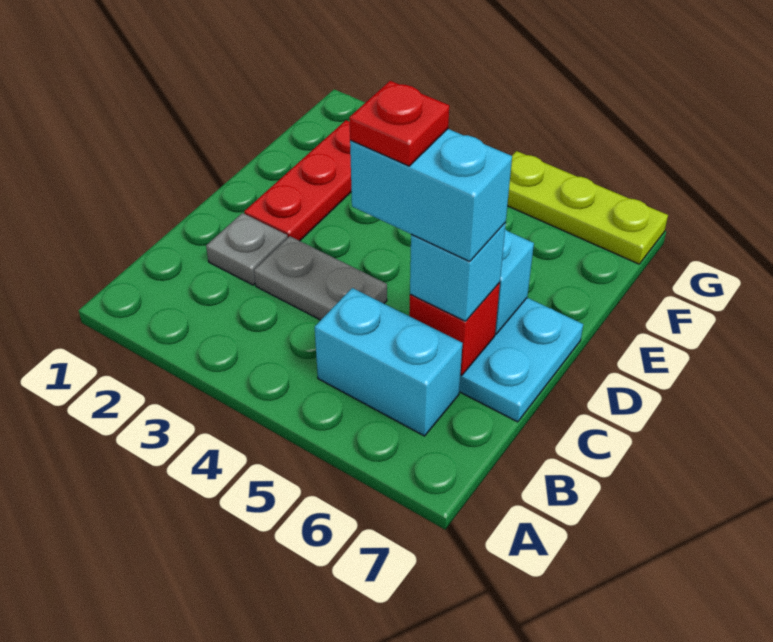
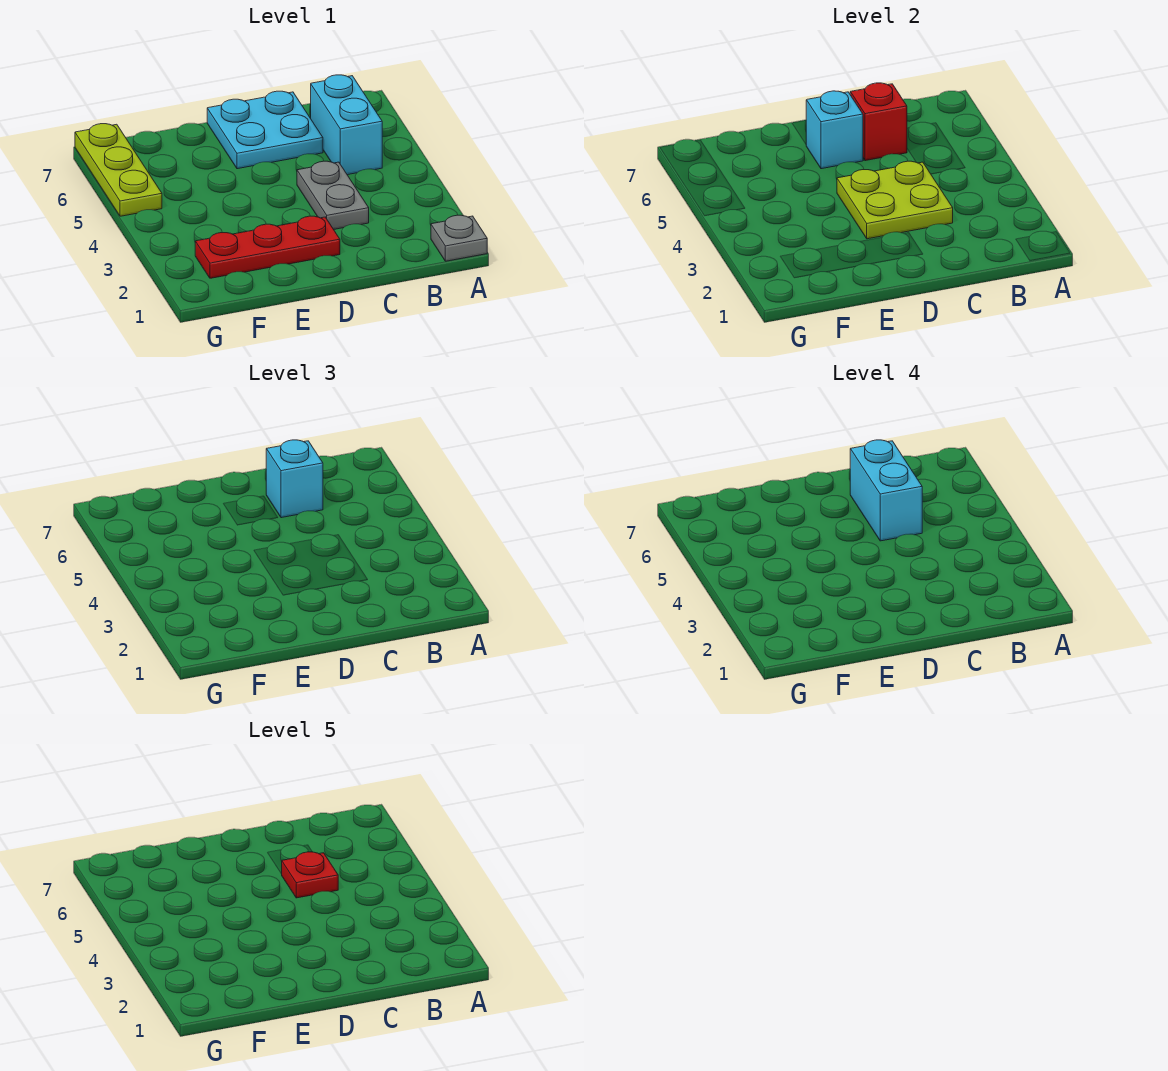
grey 1x1 plate [206,213,288,285] -> grey 1x1 plate moved to [431,215,487,261]
none -> lime 2x2 plate [837,161,953,239]

